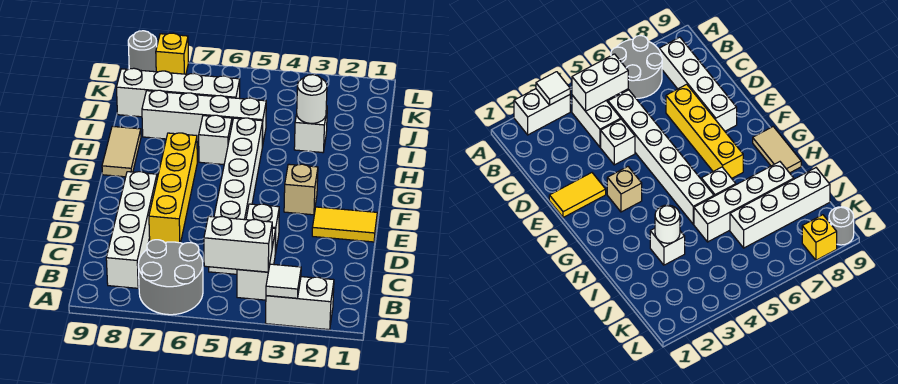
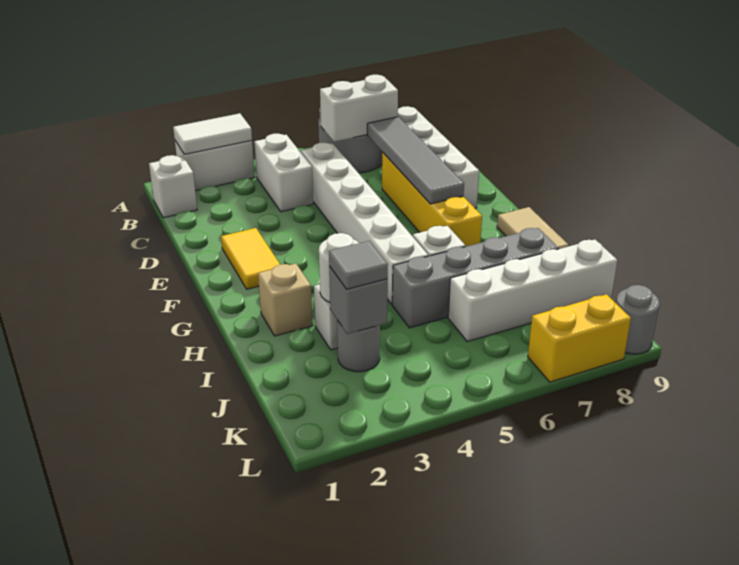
white 1x1 tile [266,264,301,298] -> white 1x2 tile [173,113,252,154]
white 1x2 brick [204,216,272,272] -> white 1x2 brick moved to [320,75,398,142]
none -> grey 1x4 tile [367,117,464,204]
white 1x1 brick [246,204,279,254] -> white 1x1 brick moved to [149,155,197,218]
yellow 1x2 tile [312,207,377,242] -> yellow 1x2 tile turned to [221,228,280,289]
tan 1x1 brick [284,164,318,215] -> tan 1x1 brick moved to [258,264,313,336]
white 1x4 brick [142,90,266,147] -> grey 1x4 brick [392,228,559,328]
none -> grey 1x1 round brick [337,320,380,372]
none -> grey 1x1 brick [329,266,388,334]
none -> grey 1x1 tile [329,241,388,289]
yellow 1x1 brick [156,33,188,74] -> yellow 1x2 brick [528,294,631,382]

